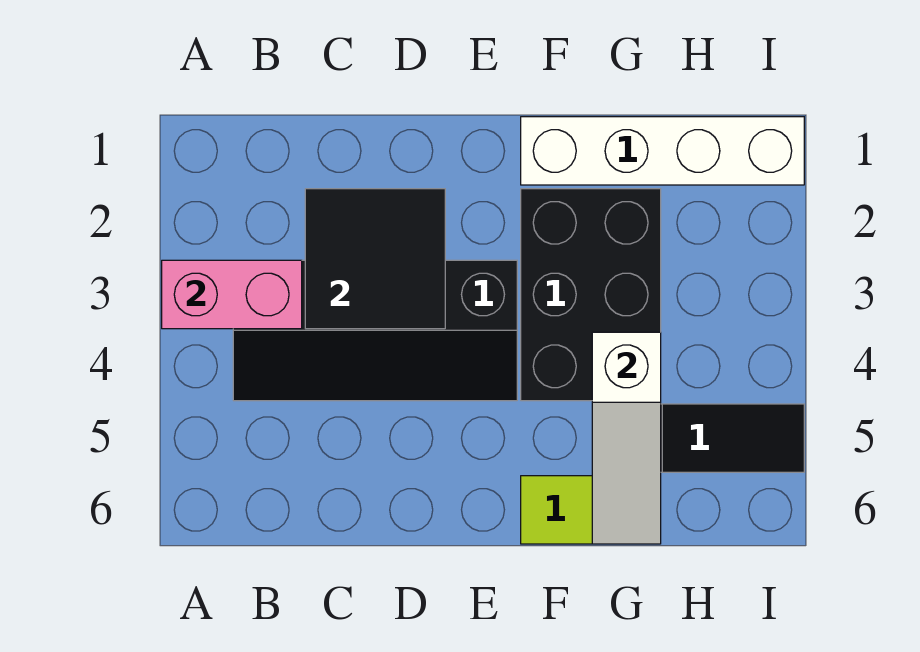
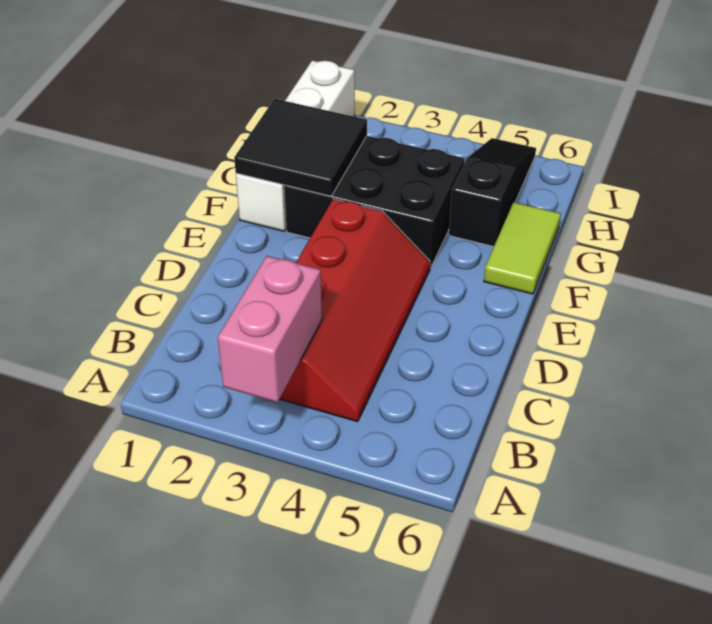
black 2x4 slope [233,260,517,401] -> red 2x4 slope [280,199,430,422]
black 2x2 tile [305,189,445,329] -> black 2x2 tile moved to [234,99,367,196]
white 1x3 slope [592,332,661,544] -> none

